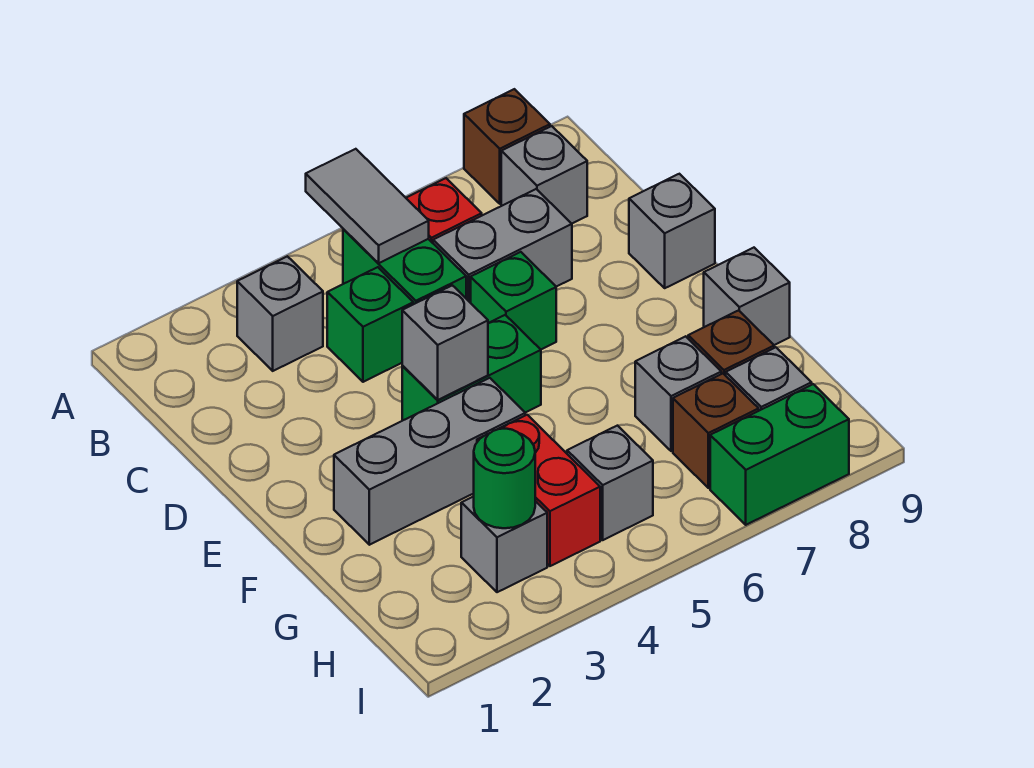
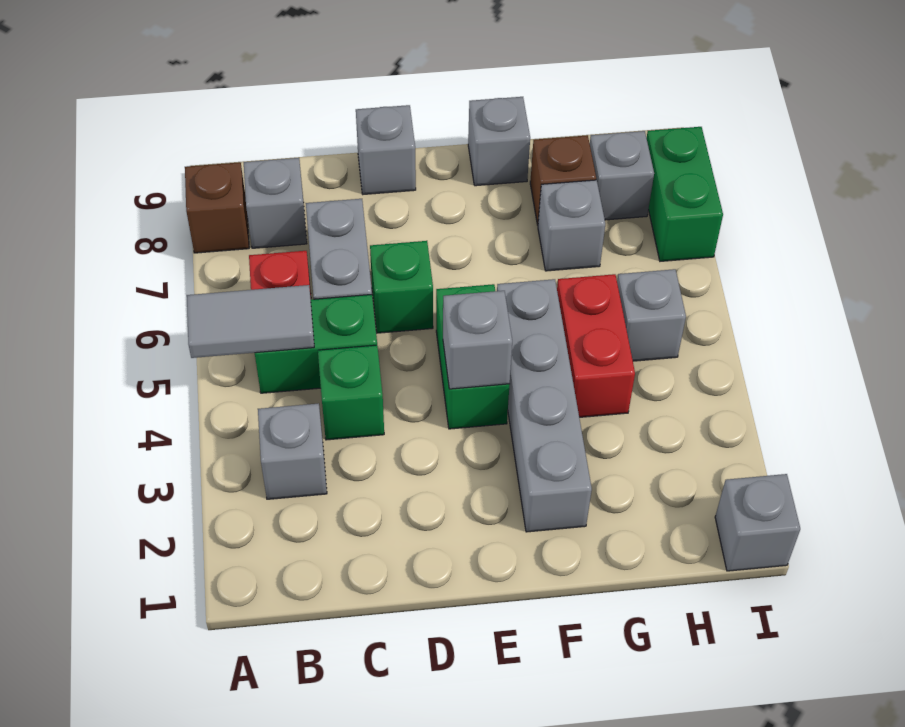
grey 1x3 brick [334,378,525,545] -> grey 1x4 brick [497,279,592,532]
red 1x2 brick [477,415,600,566] -> red 1x2 brick turned to [557,274,635,417]
grey 1x1 brick [461,496,547,592] -> grey 1x1 brick moved to [715,474,800,571]
green 1x1 round brick [474,429,535,528] -> none
brown 1x1 brick [673,374,759,488] -> none

